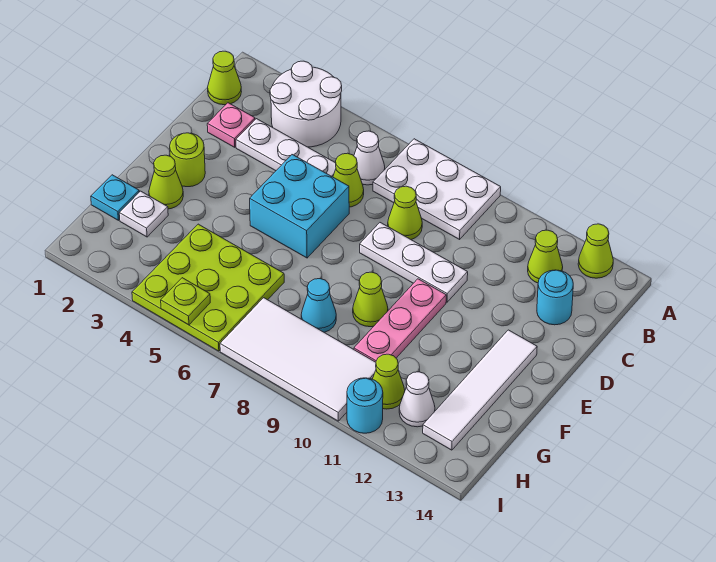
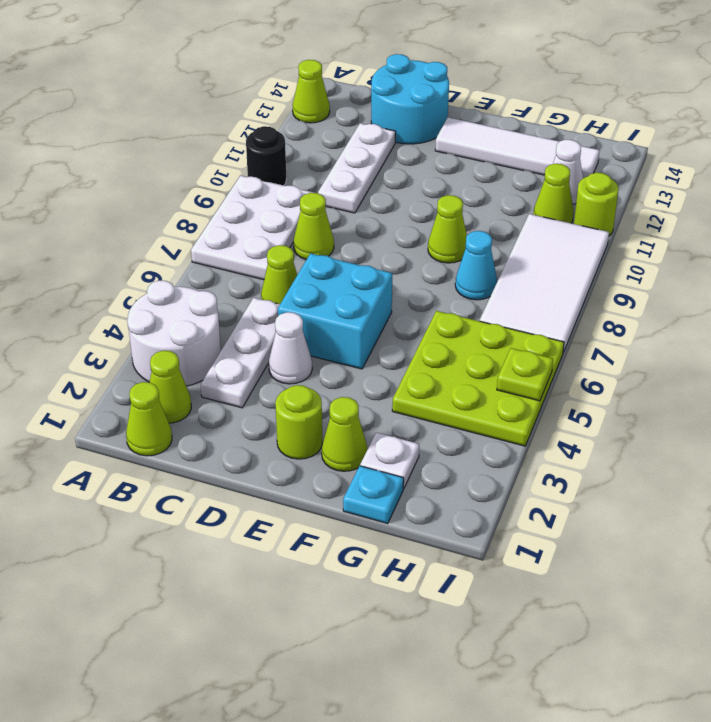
none -> black 1x1 round brick [246,126,286,185]
white 1x1 cone [354,131,385,185] -> white 1x1 cone moved to [269,312,312,384]
lime 1x1 cone [528,230,563,283] -> lime 1x1 cone moved to [150,351,191,423]
pink 1x1 plate [207,103,255,147] -> none
cyan 1x1 round brick [537,270,573,325] -> cyan 2x2 round brick [371,54,449,144]
white 1x3 plate [360,223,468,302] -> white 1x3 plate moved to [318,123,396,213]
pink 1x3 plate [354,279,446,362] -> none
cyan 1x1 round brick [347,378,383,433] -> lime 1x1 round brick [574,173,619,235]

